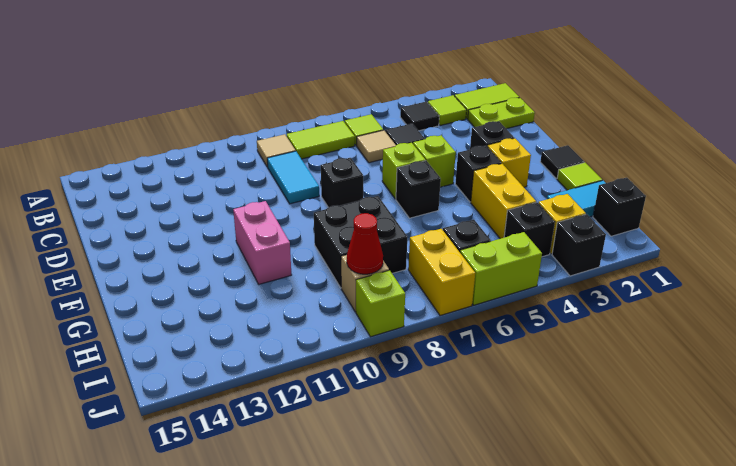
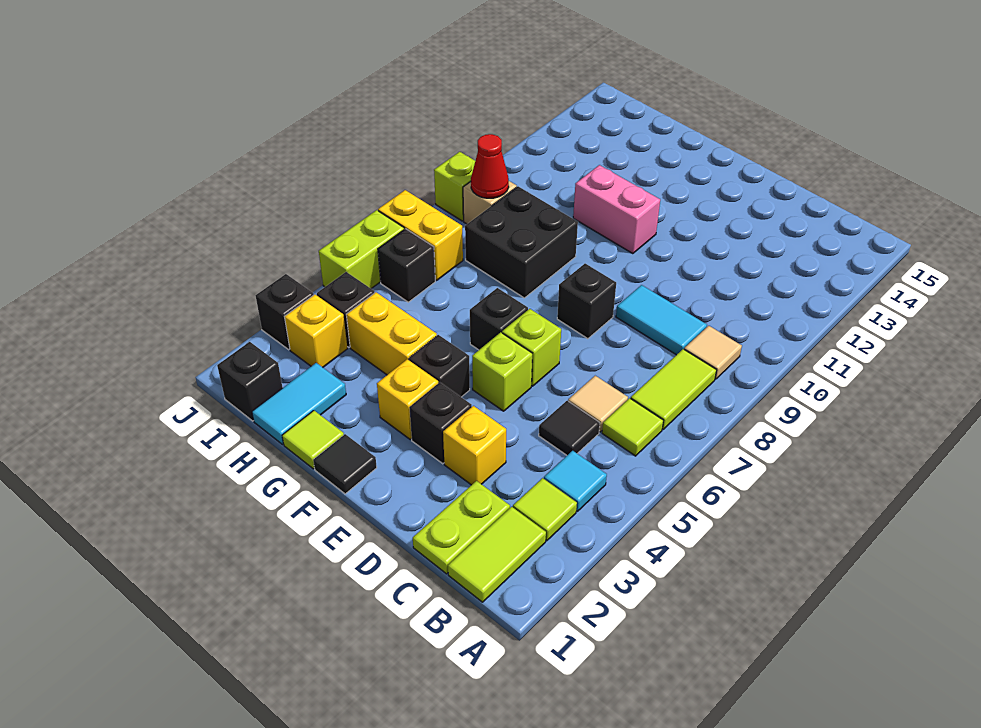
black 1x1 tile [400,102,439,131] -> cyan 1x1 tile [544,451,607,511]
none -> yellow 1x1 brick [443,406,506,485]

